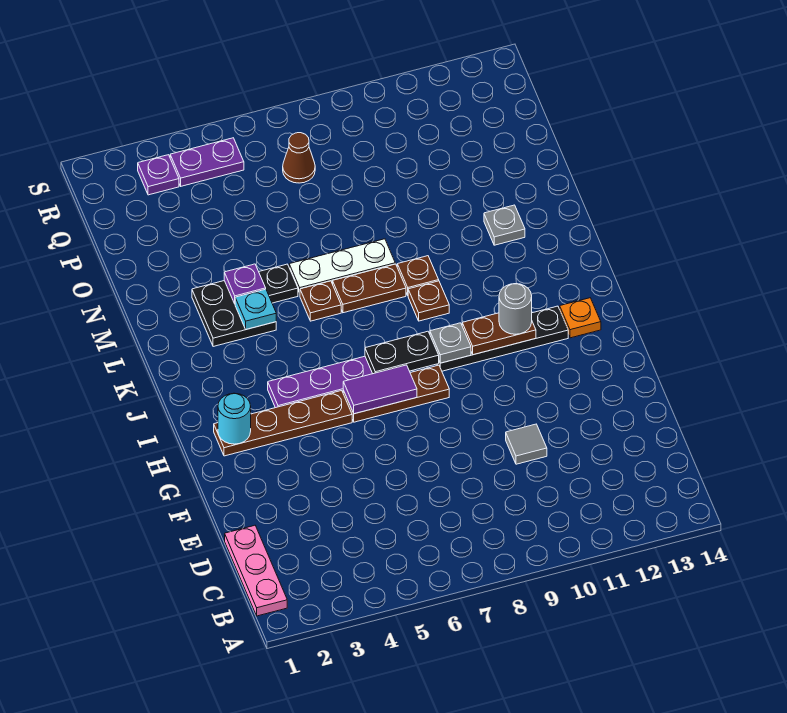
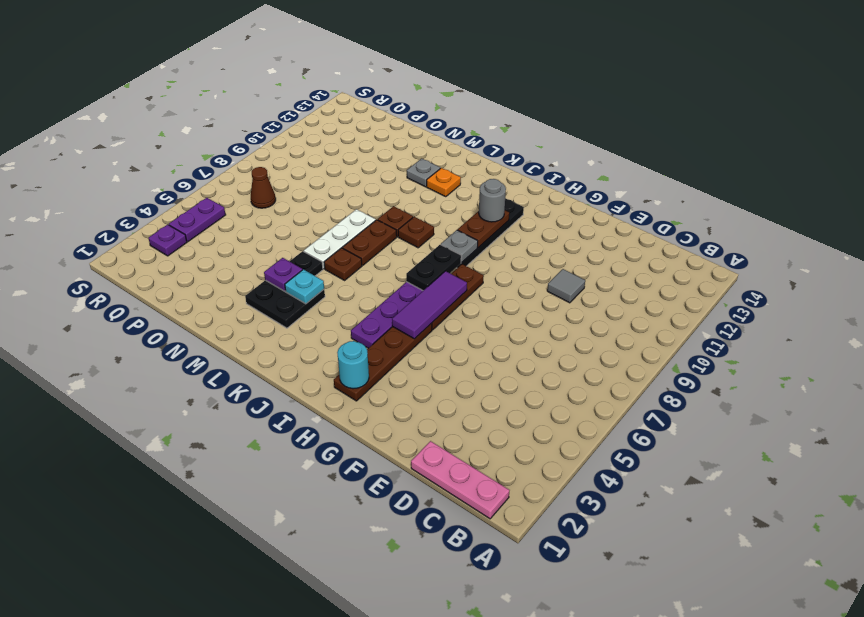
purple 1x2 tile [343,365,417,414] -> purple 1x3 tile [392,271,467,339]
orange 1x1 plate [560,298,601,338] -> orange 1x1 plate moved to [427,168,461,197]

